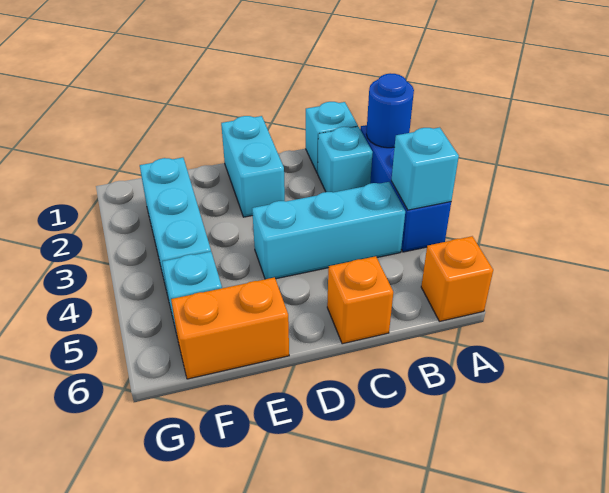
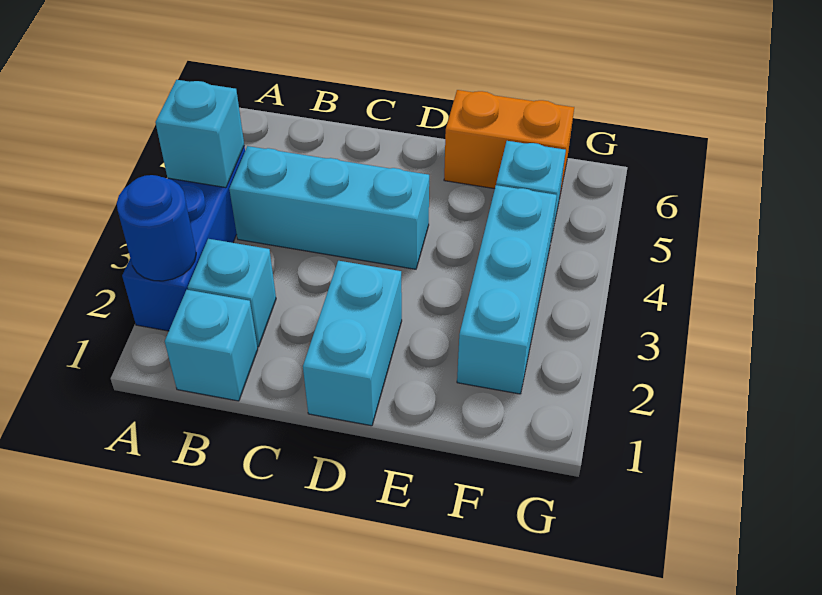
orange 1x1 brick [421,236,493,321] -> none
orange 1x1 brick [327,256,393,344] -> none

